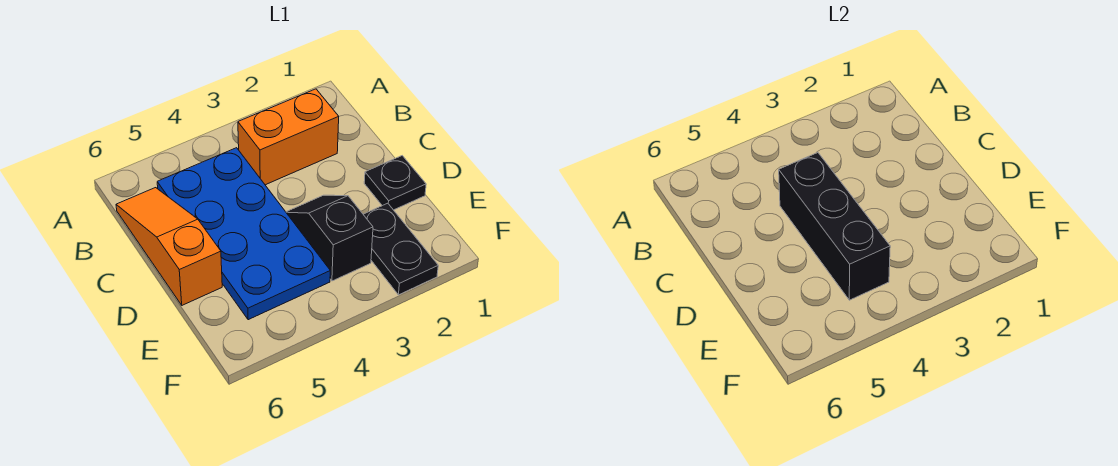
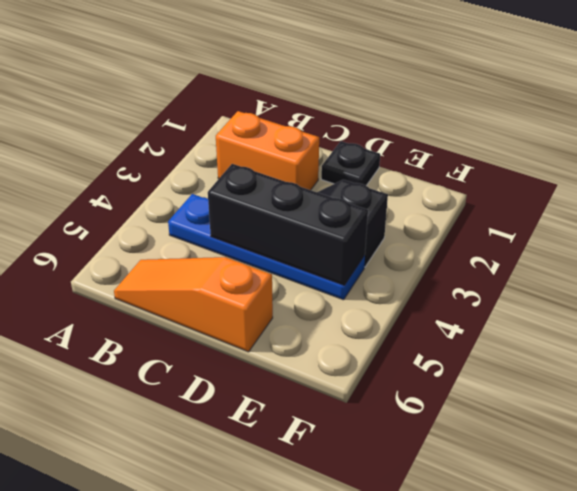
orange 1x2 brick [238,89,339,185] -> orange 1x2 brick turned to [216,111,319,190]
blue 2x4 plate [157,148,330,320] -> blue 1x4 plate [168,194,365,300]
black 1x2 plate [363,203,438,295] -> none

